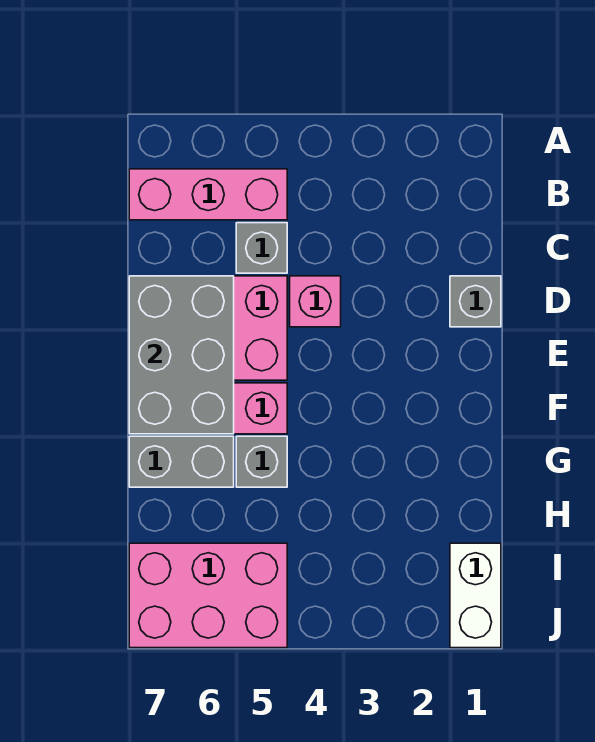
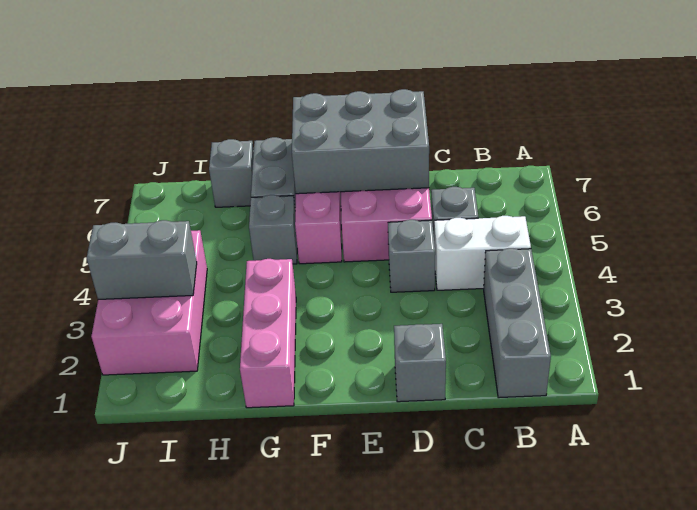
none -> grey 1x3 brick [484,248,551,398]
pink 1x3 brick [129,169,287,220] -> pink 1x3 brick moved to [240,259,296,408]
pink 1x1 brick [290,276,341,327] -> grey 1x1 brick [388,220,435,292]
none -> grey 1x1 brick [209,139,254,207]
white 1x2 brick [450,543,501,648] -> white 1x2 brick moved to [434,216,531,290]
none -> grey 1x2 brick [87,220,197,299]
pink 2x3 brick [129,543,287,648] -> pink 2x3 brick moved to [91,230,207,375]

